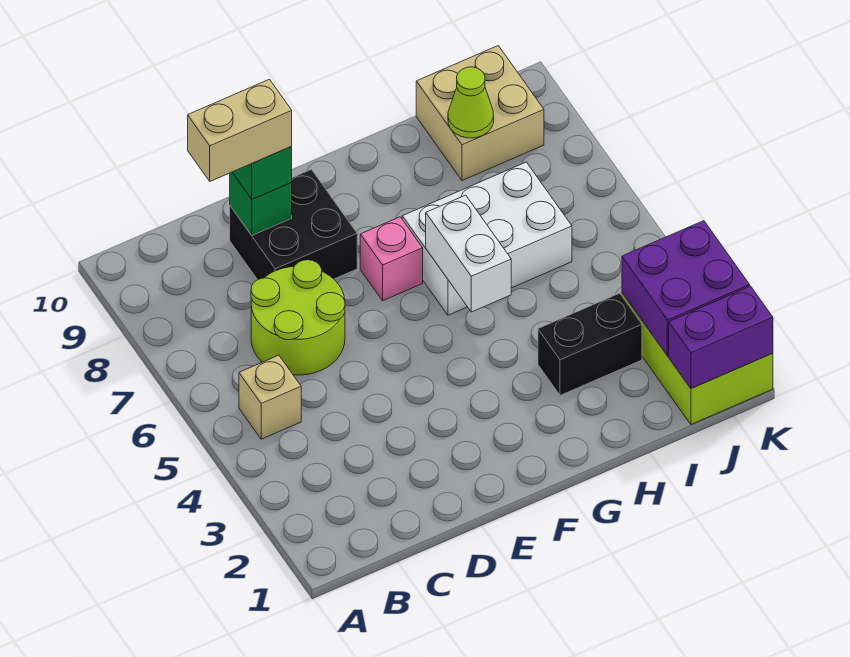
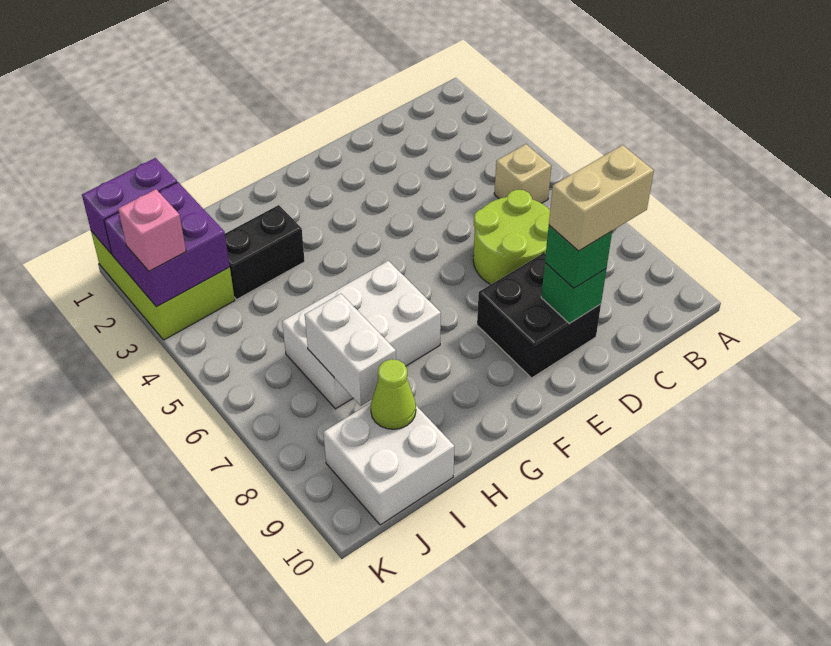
pink 1x1 brick [360,217,423,301] -> pink 1x1 brick moved to [118,189,186,271]
white 1x2 brick [426,195,511,312] -> white 1x2 brick moved to [305,294,396,406]
tan 2x2 brick [416,46,544,180] -> white 2x2 brick [323,403,454,525]

